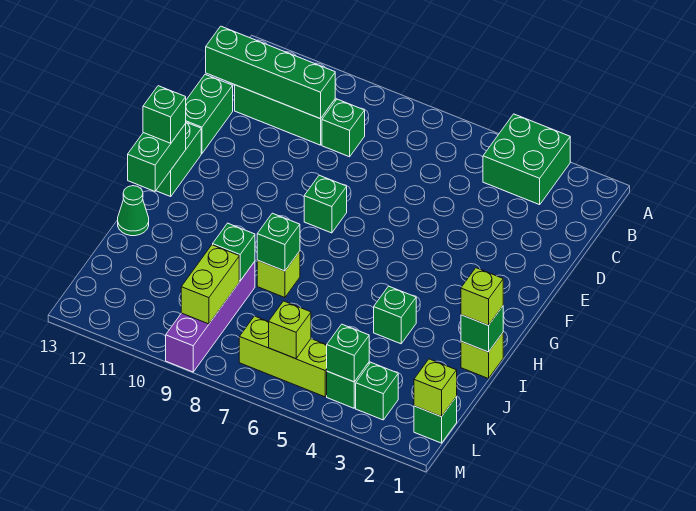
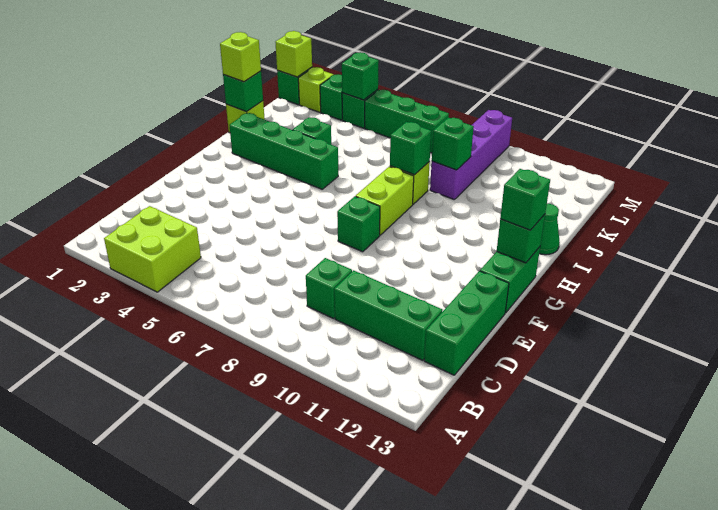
green 2x2 brick [483,114,570,205] -> lime 2x2 brick [104,206,201,292]
green 1x4 brick [206,26,335,119] -> green 1x4 brick moved to [230,113,338,189]
green 1x2 brick [186,75,233,153] -> green 1x3 brick [424,271,509,375]
green 1x2 brick [128,124,186,191] -> green 1x1 brick [497,214,545,263]
lime 1x2 brick [181,245,239,324] -> lime 1x2 brick moved to [356,167,414,235]
lime 1x3 brick [239,316,327,397] -> green 1x3 brick [365,90,449,153]
lime 1x1 brick [269,301,311,359] -> lime 1x1 brick moved to [298,67,333,112]

